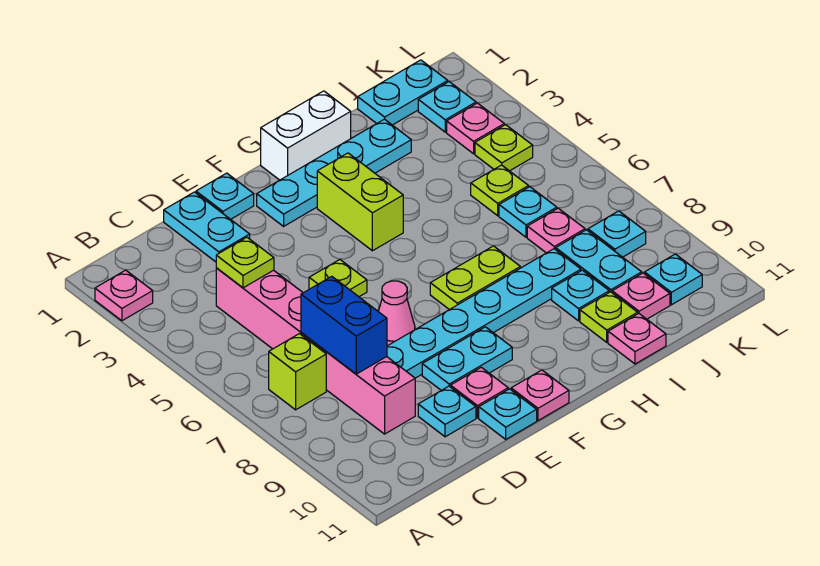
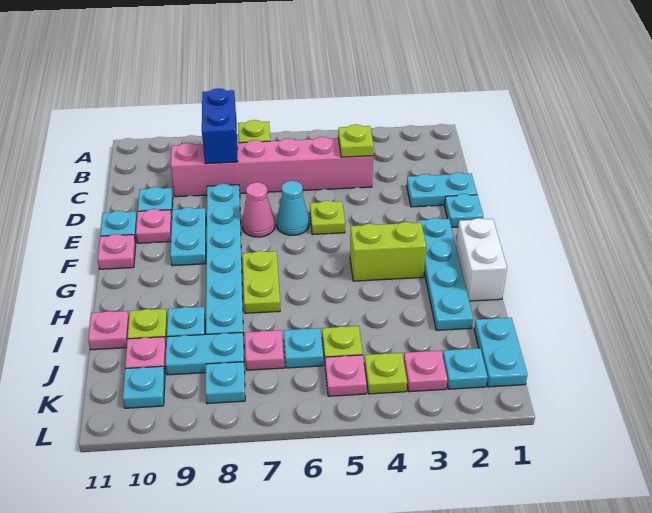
pink 1x1 plate [95,270,153,321] -> pink 1x1 plate moved to [325,355,367,396]
blue 1x2 brick [301,276,387,374] -> blue 1x2 brick turned to [202,88,238,164]
none -> cyan 1x1 cone [277,181,309,235]

